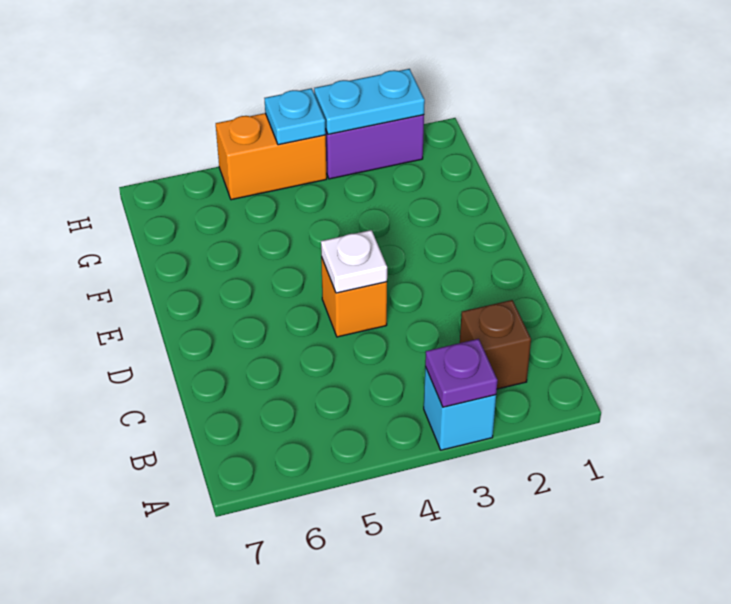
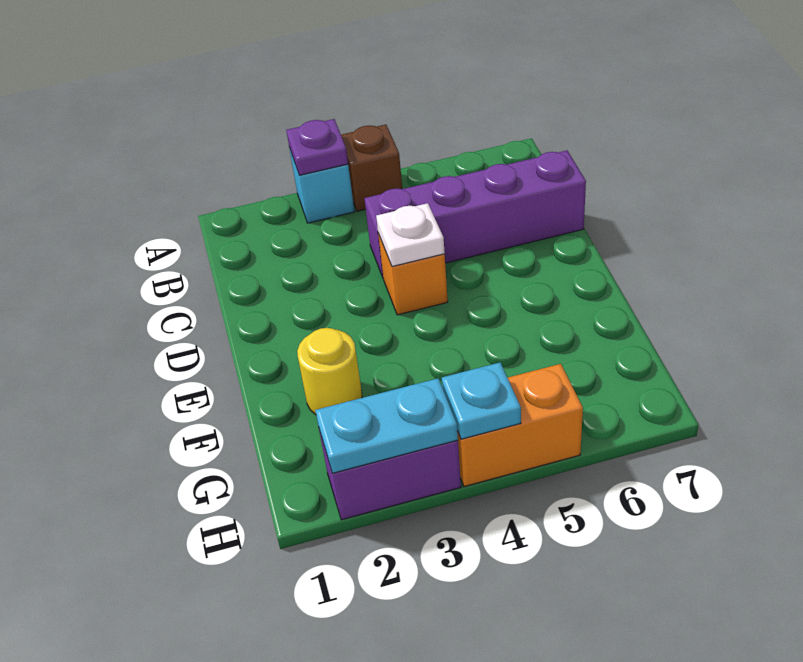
brown 1x1 brick [460,300,531,389] -> brown 1x1 brick moved to [341,125,402,211]
none -> purple 1x4 brick [364,150,586,277]
none -> yellow 1x1 round brick [297,328,362,415]

